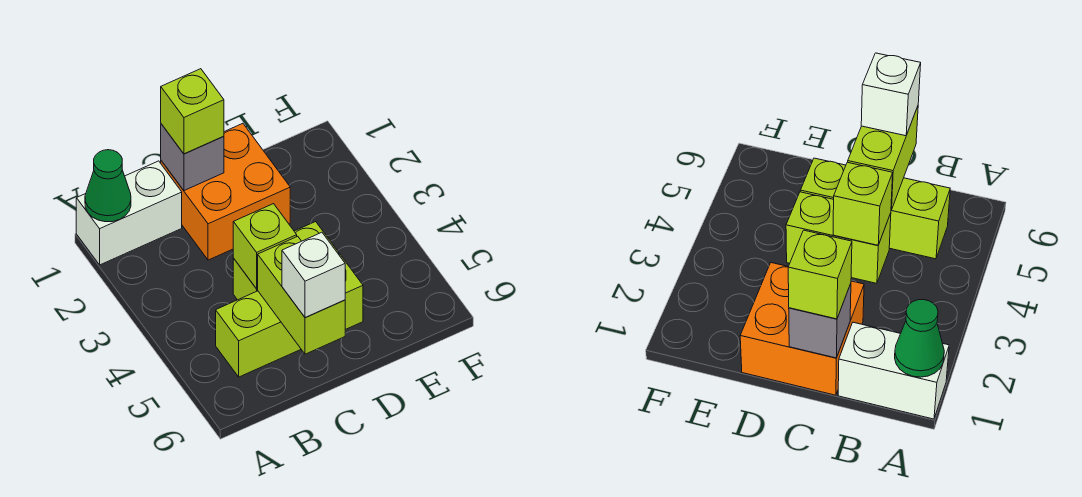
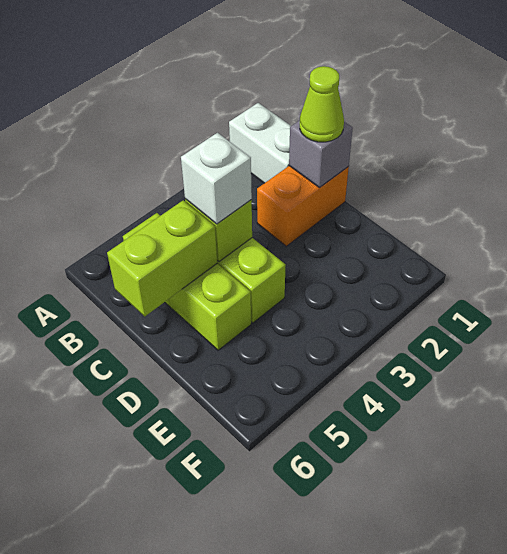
green 1x1 cone [85,150,131,222] -> none
orange 2x2 brick [161,123,290,260] -> orange 1x2 brick [257,166,349,246]
lime 1x1 brick [161,69,224,154] -> lime 1x1 cone [300,66,344,142]
white 1x1 brick [282,232,345,317] -> white 1x1 brick moved to [181,133,252,224]

